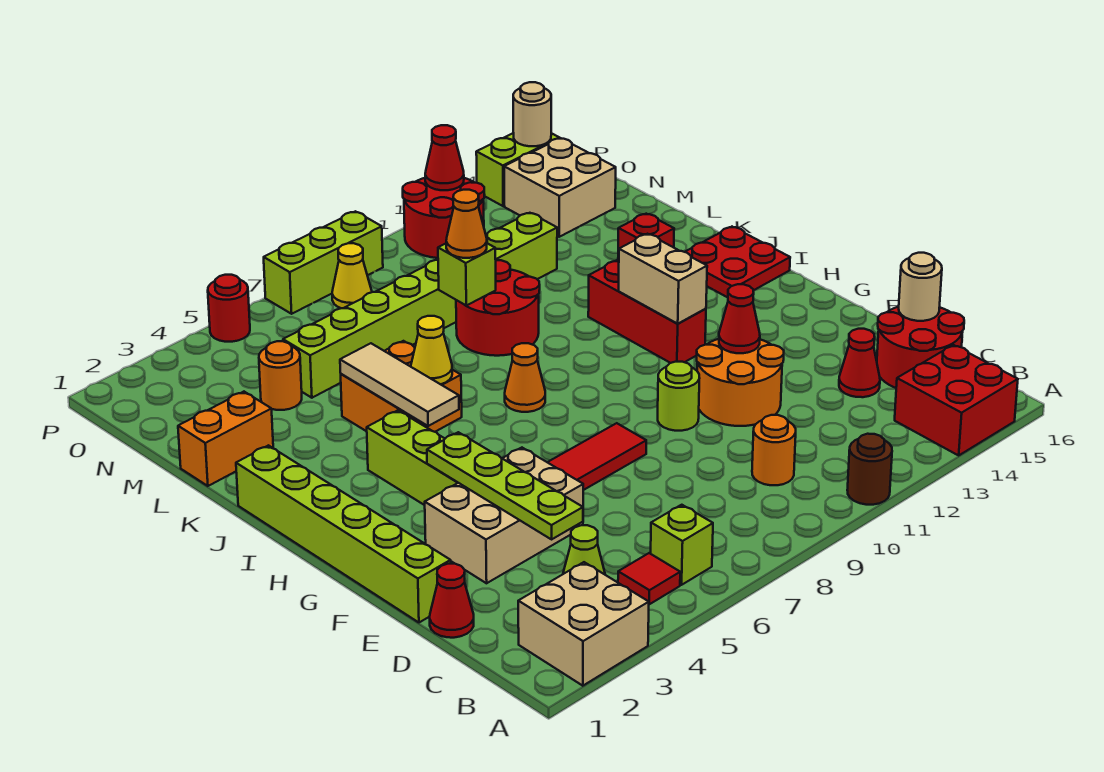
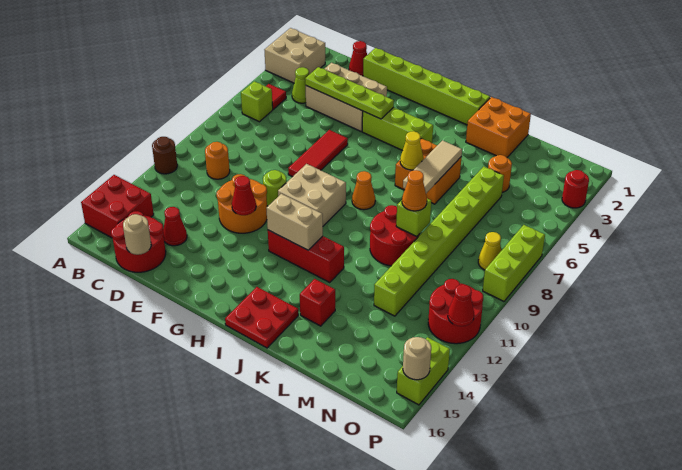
tan 2x3 brick [425,448,583,583] -> tan 2x3 brick turned to [306,63,387,131]
tan 1x3 tile [340,343,459,426] -> tan 1x3 tile turned to [403,140,462,193]
orange 1x2 brick [178,392,273,486] -> orange 2x2 brick [466,97,531,157]
tan 2x2 brick [504,138,616,237] -> tan 2x2 brick moved to [278,164,346,226]
red 1x1 round brick [208,275,250,342] -> red 1x1 round brick moved to [562,170,589,208]

